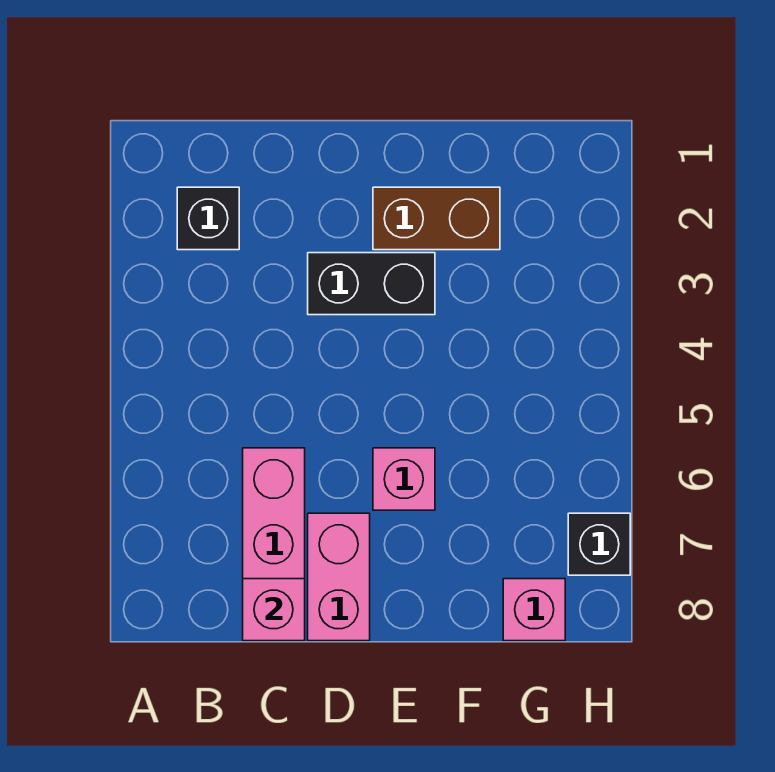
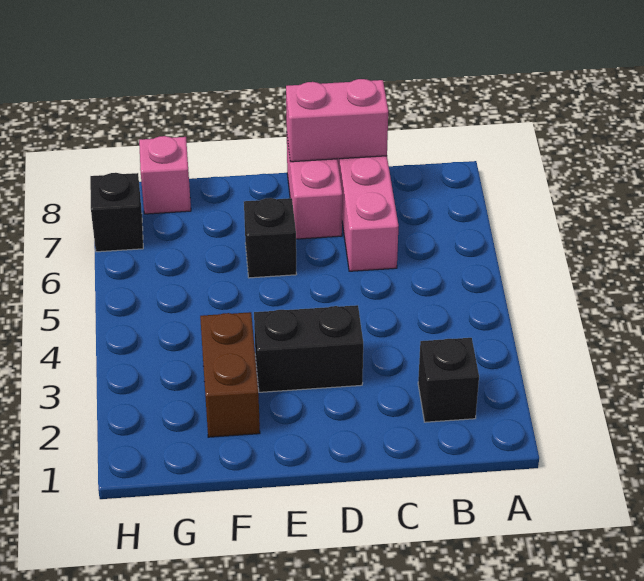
pink 1x1 brick [243,579,305,641] -> pink 1x2 brick [286,79,388,162]
brown 1x2 brick [373,187,500,250] -> brown 1x2 brick turned to [200,312,260,437]
pink 1x1 brick [373,448,435,510] -> black 1x1 brick [244,198,296,278]

